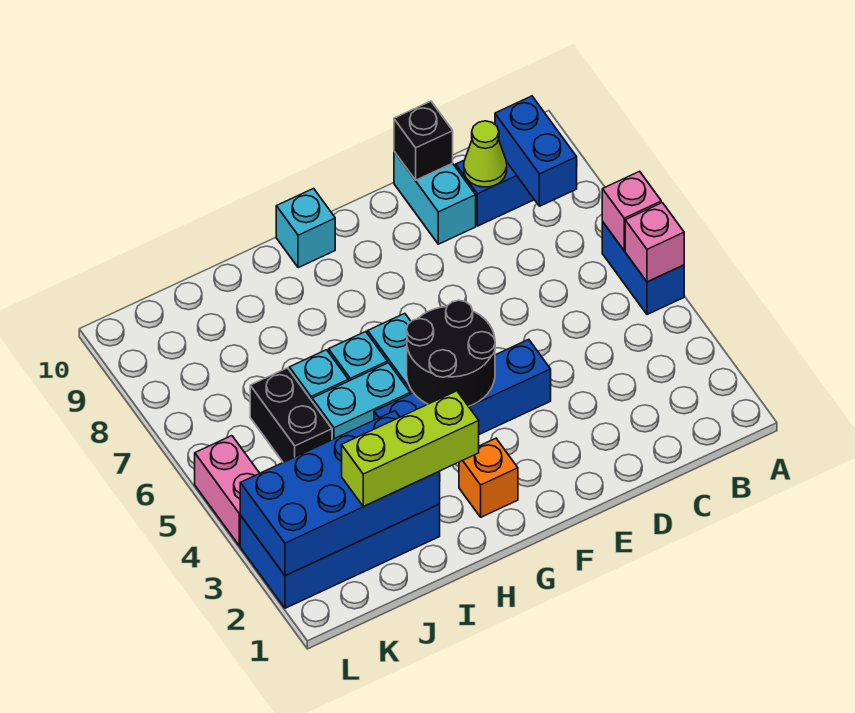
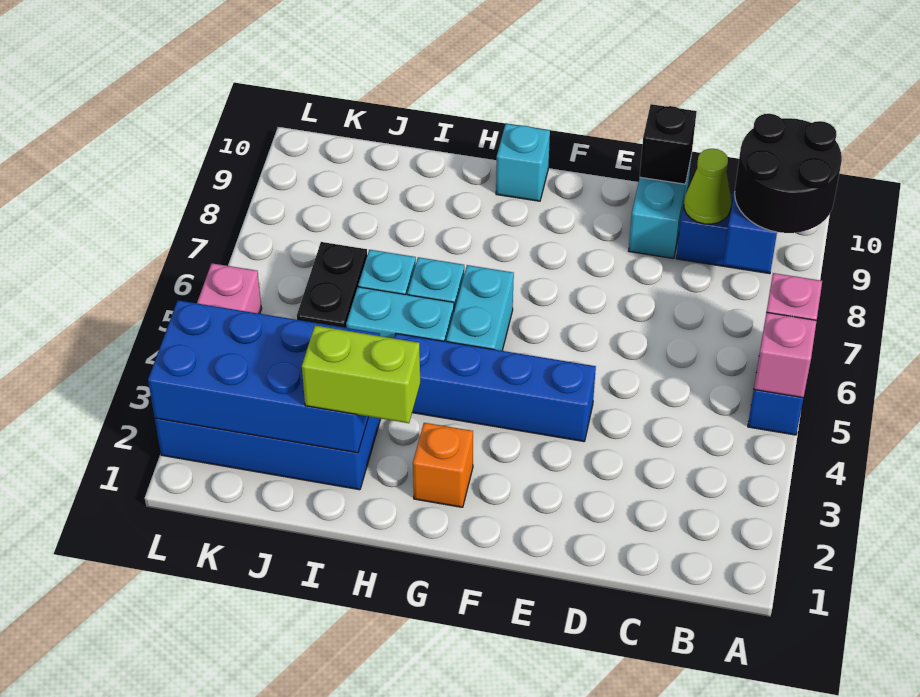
black 2x2 round brick [406,300,495,406] -> black 2x2 round brick moved to [735,114,842,233]
lime 1x3 brick [342,391,479,507] -> lime 1x2 brick [302,326,420,423]

